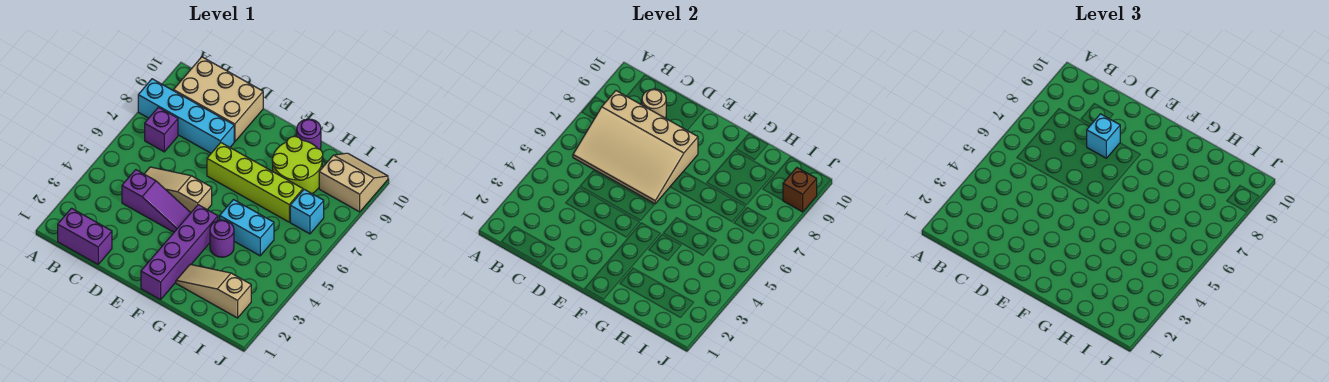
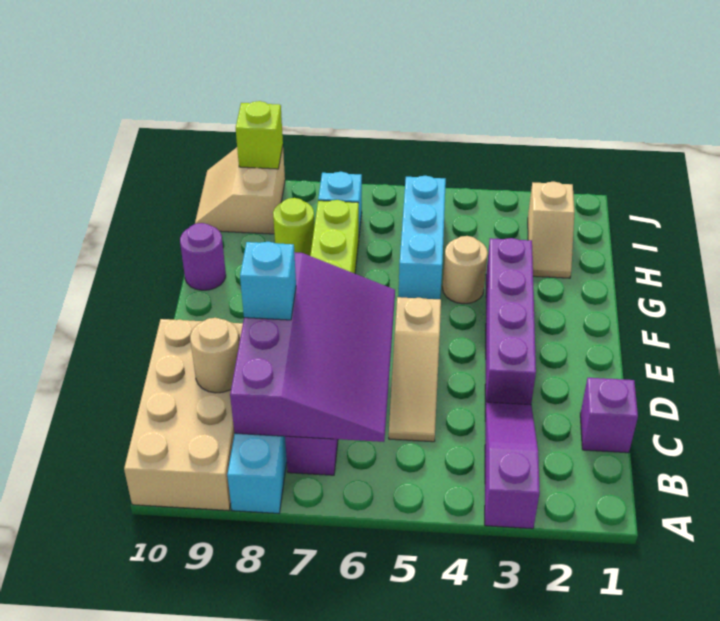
purple 1x2 brick [58,208,112,264] -> purple 1x1 brick [580,378,638,453]
tan 3x4 slope [573,91,698,204] -> purple 3x4 slope [230,252,395,442]
tan 2x3 brick [174,57,263,142] -> tan 2x4 brick [124,319,243,510]
purple 1x3 slope [122,170,191,232] -> purple 1x3 slope moved to [485,402,540,529]
purple 1x4 brick [141,205,218,300] -> purple 1x4 brick turned to [485,238,536,407]
tan 1x3 slope [176,264,251,318] -> tan 1x2 slope [528,182,575,278]
purple 1x1 round brick [210,220,234,257] -> tan 1x1 round brick [443,236,488,304]
cyan 1x2 brick [220,200,274,256] -> cyan 1x3 brick [398,176,446,299]
lime 2x2 round brick [272,136,323,194] -> lime 1x1 round brick [273,198,314,256]
brown 1x1 brick [783,168,817,212] -> lime 1x1 brick [236,101,283,169]

